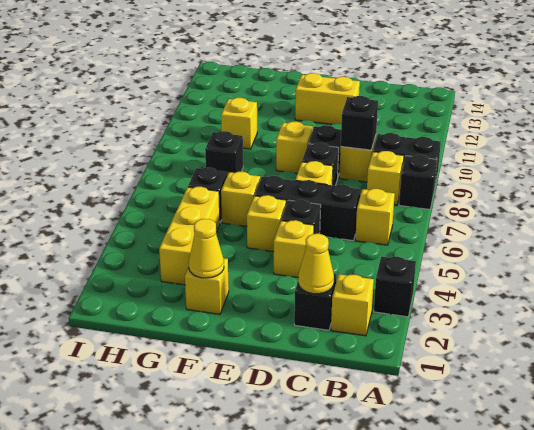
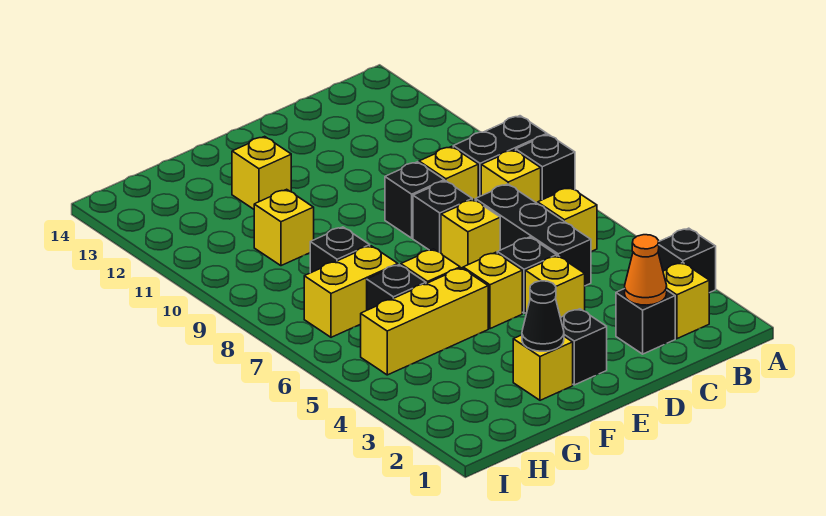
yellow 1x1 cone [298,234,334,294] -> orange 1x1 cone [625,235,667,305]
black 1x3 brick [255,176,361,241] -> black 1x3 brick turned to [475,184,591,286]
black 1x1 brick [341,96,378,150] -> black 1x1 brick moved to [560,309,607,385]
yellow 1x2 brick [295,73,360,124] -> yellow 1x2 brick moved to [304,246,398,337]
yellow 1x1 brick [276,122,313,173] -> yellow 1x1 brick moved to [232,136,291,209]
yellow 1x1 cone [189,219,224,278] -> black 1x1 cone [522,281,564,351]
yellow 1x3 brick [159,187,220,285] -> yellow 1x3 brick turned to [361,268,488,375]

